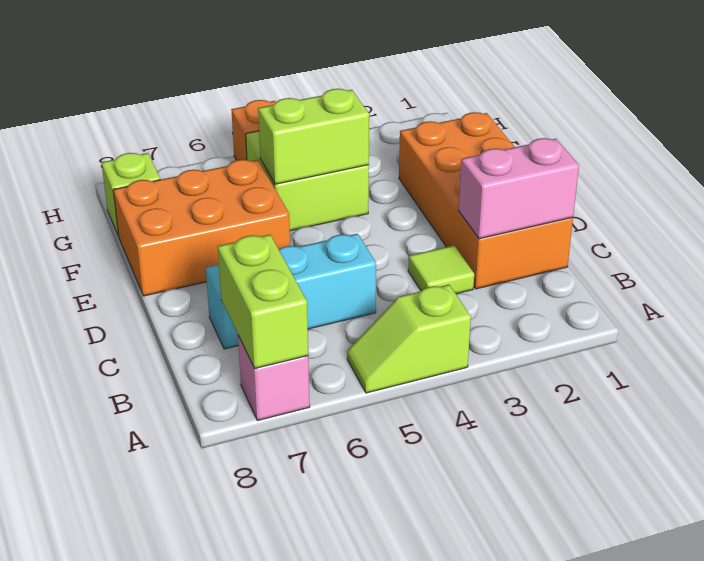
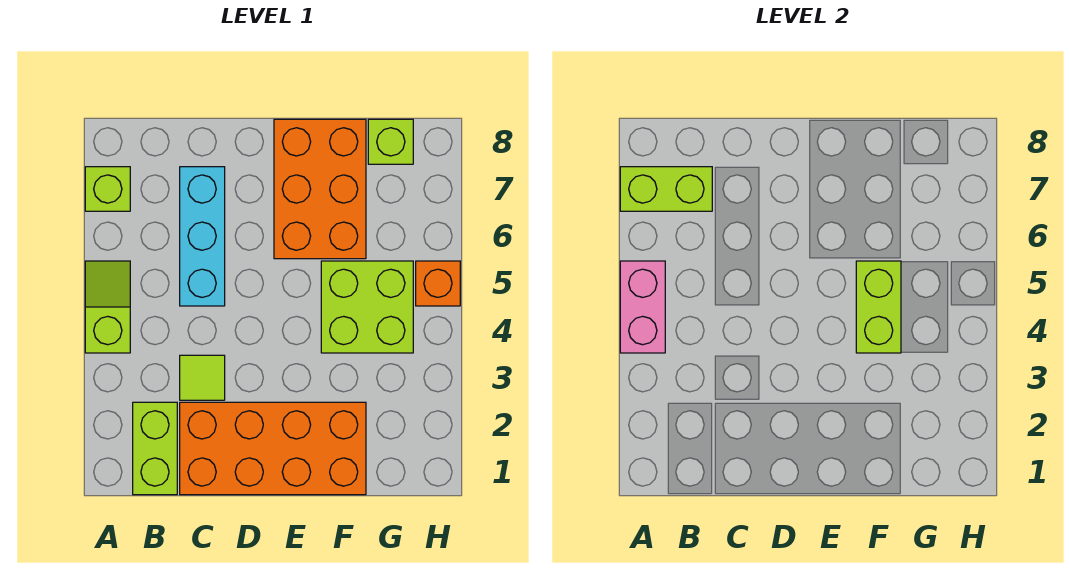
pink 1x1 brick [238,336,310,421] -> lime 1x1 brick [85,167,130,211]
none -> lime 1x2 brick [133,402,177,495]
pink 1x2 brick [458,138,579,239] -> pink 1x2 brick moved to [620,261,665,353]

